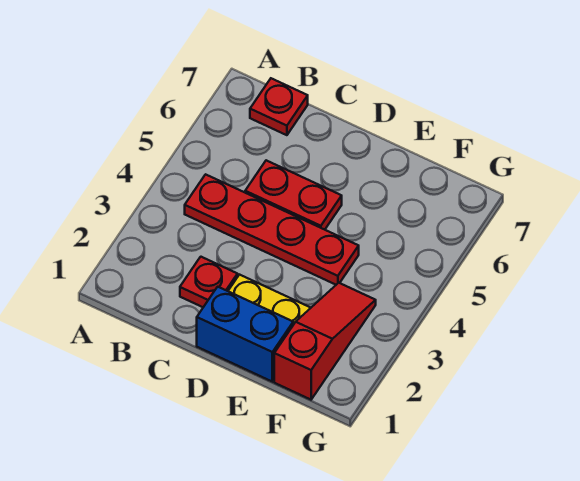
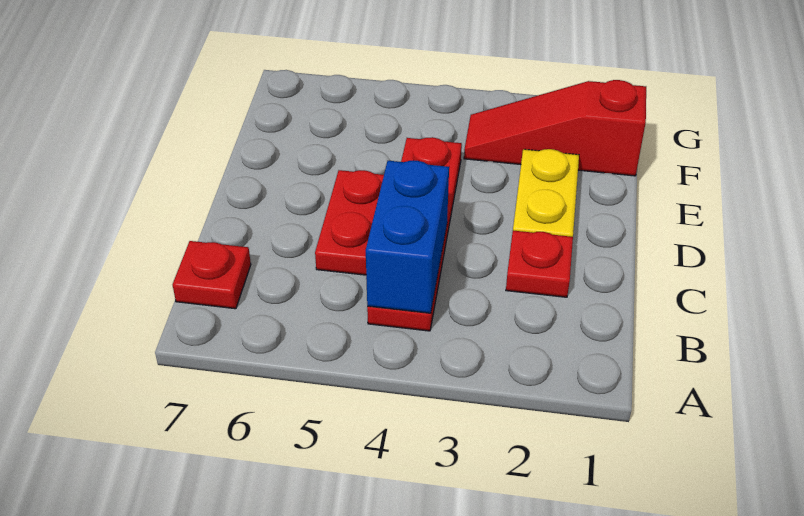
blue 1x2 brick [197,287,293,382] -> blue 1x2 brick moved to [366,161,449,313]

